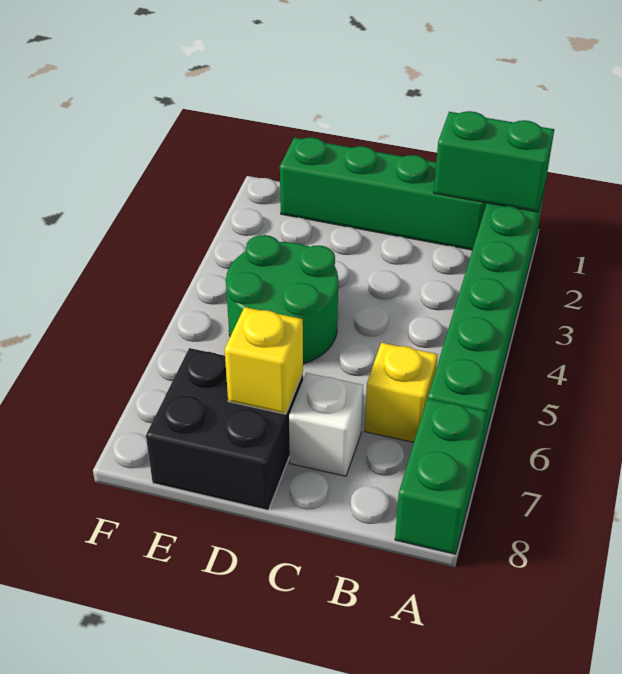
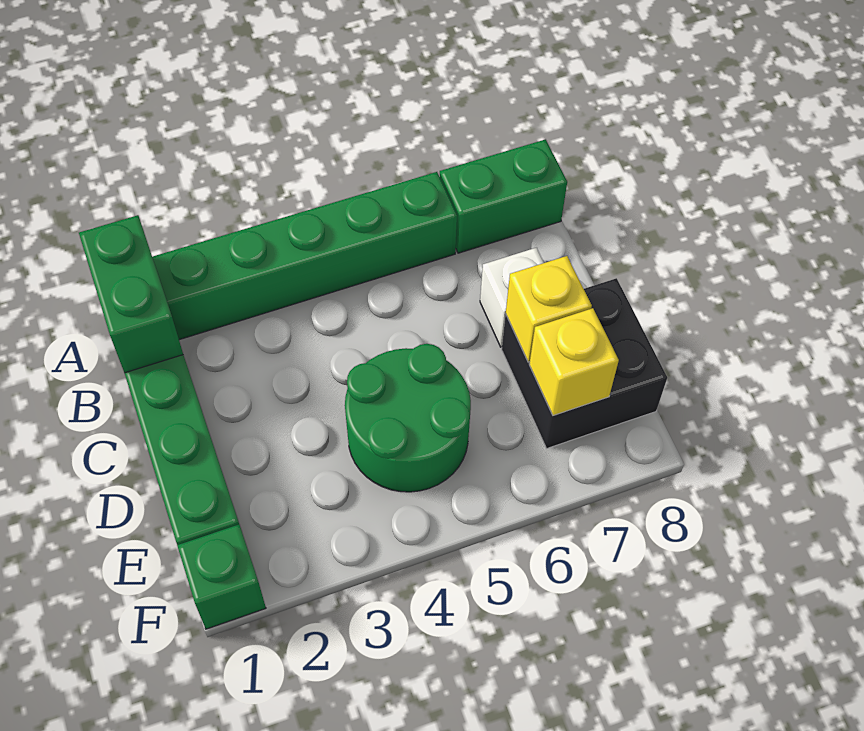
yellow 1x1 brick [365,343,438,442] -> yellow 1x1 brick moved to [529,308,619,416]
none -> green 1x1 brick [177,524,266,629]

